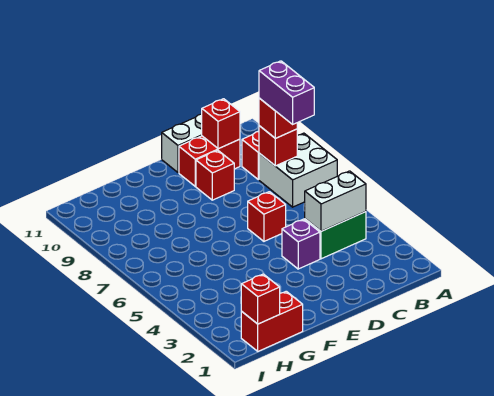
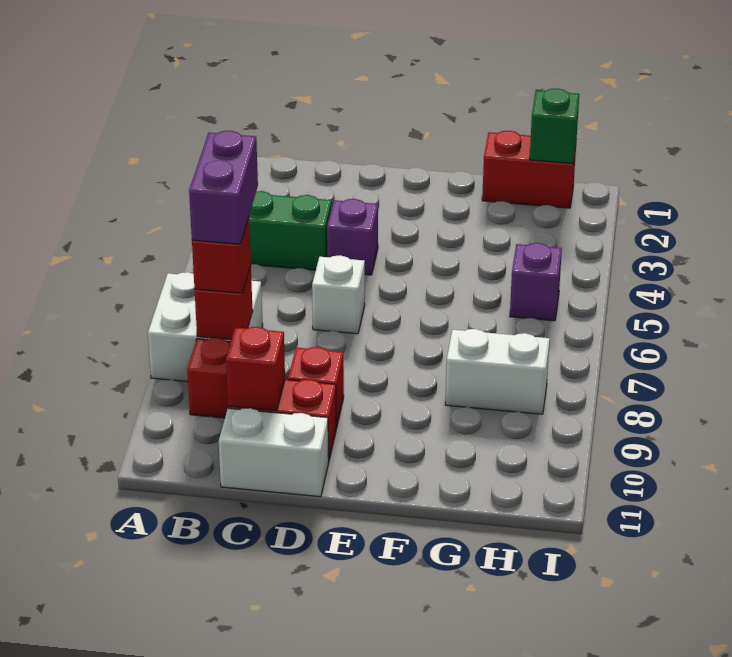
white 1x2 brick [305,171,366,231] -> white 1x2 brick moved to [445,329,550,414]
red 1x1 brick [248,192,286,241] -> white 1x1 brick [312,255,365,334]
red 1x1 brick [241,274,280,324] -> green 1x1 brick [530,88,579,164]
none -> purple 1x1 brick [510,243,562,321]

